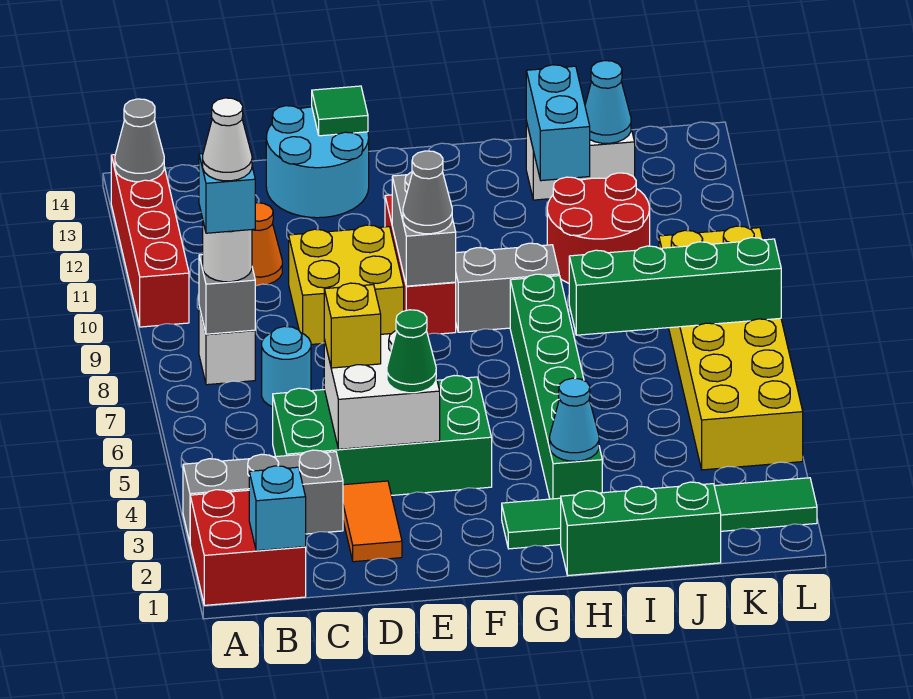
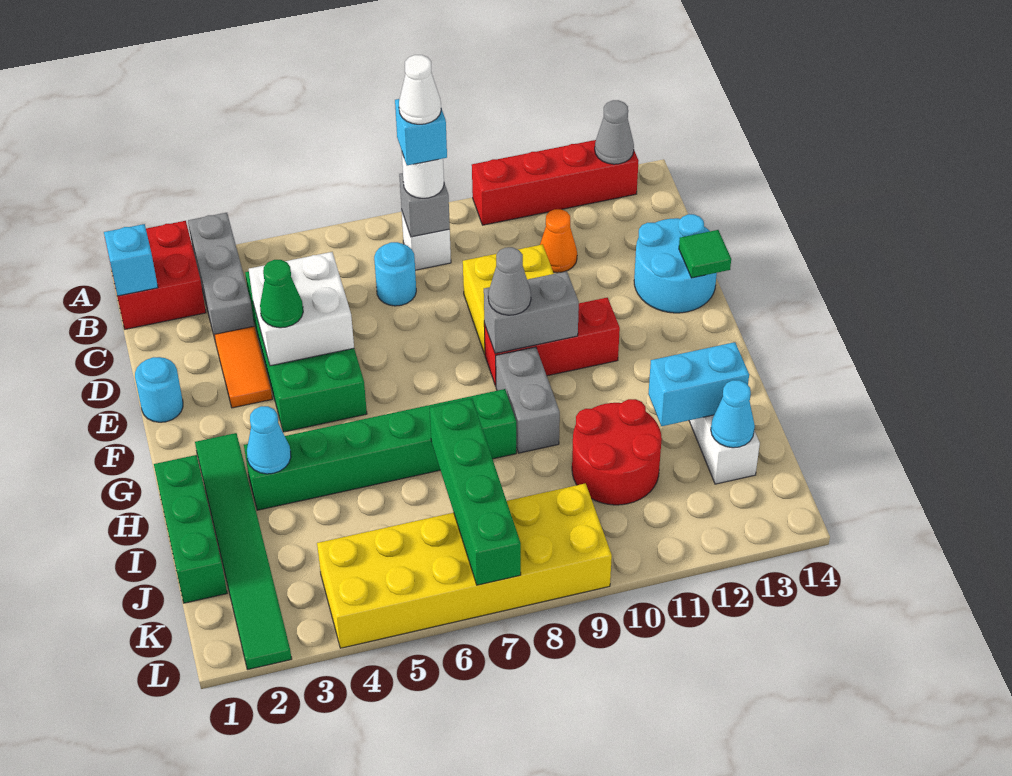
orange 1x2 tile [343,481,402,562] -> orange 1x2 tile turned to [214,326,272,408]
yellow 1x1 brick [324,283,381,368] -> none
none -> cyan 1x1 round brick [135,357,183,422]

